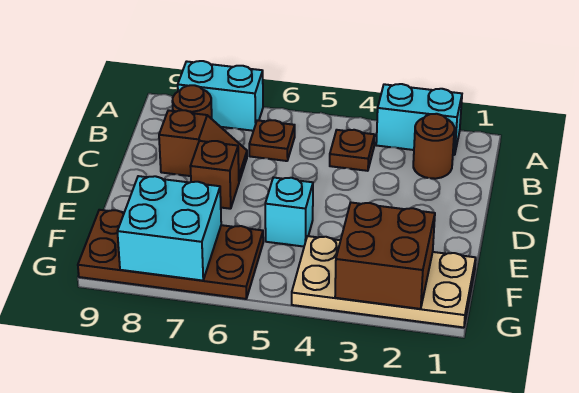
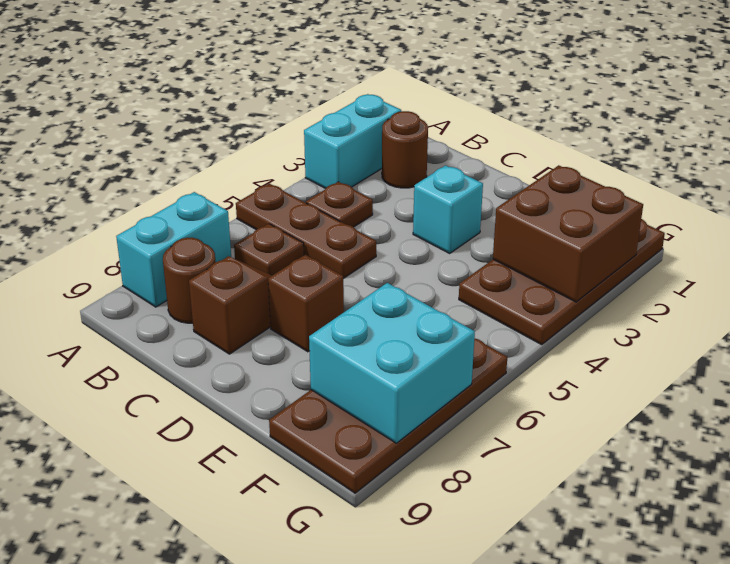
none -> brown 1x3 plate [236,184,376,279]
cyan 1x1 brick [265,177,313,247] -> cyan 1x1 brick moved to [413,165,483,253]
tan 2x4 plate [292,236,476,327] -> brown 2x4 plate [459,219,665,345]

